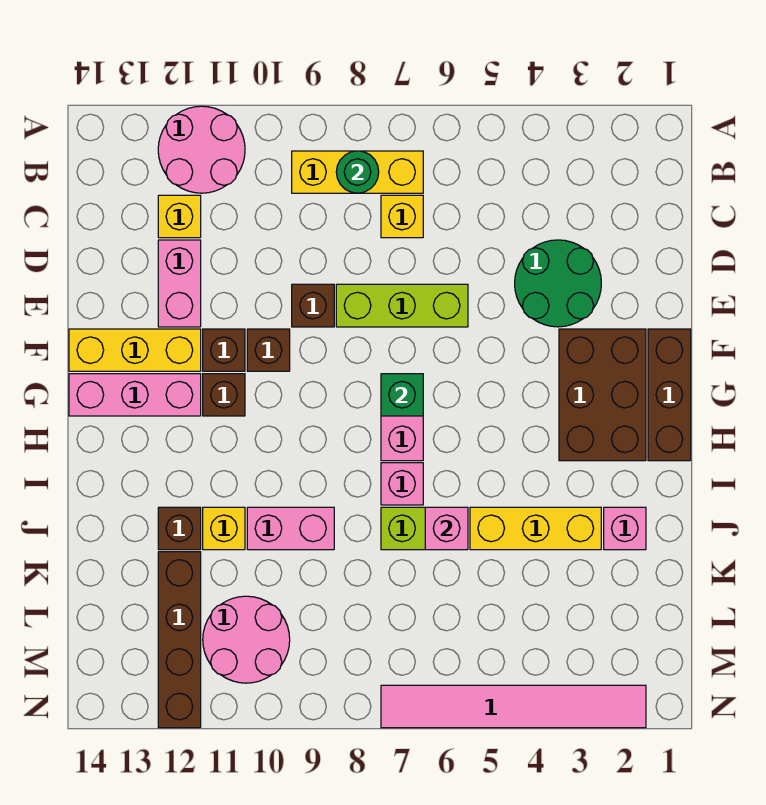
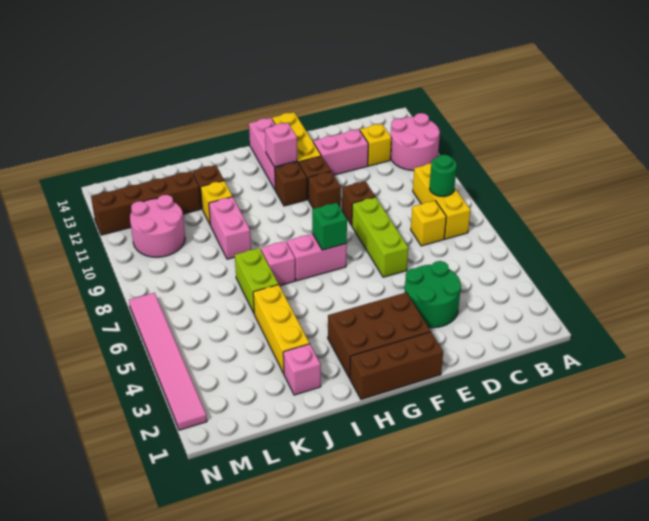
pink 1x1 brick [425,507,468,550] -> pink 1x1 brick moved to [265,123,297,167]

